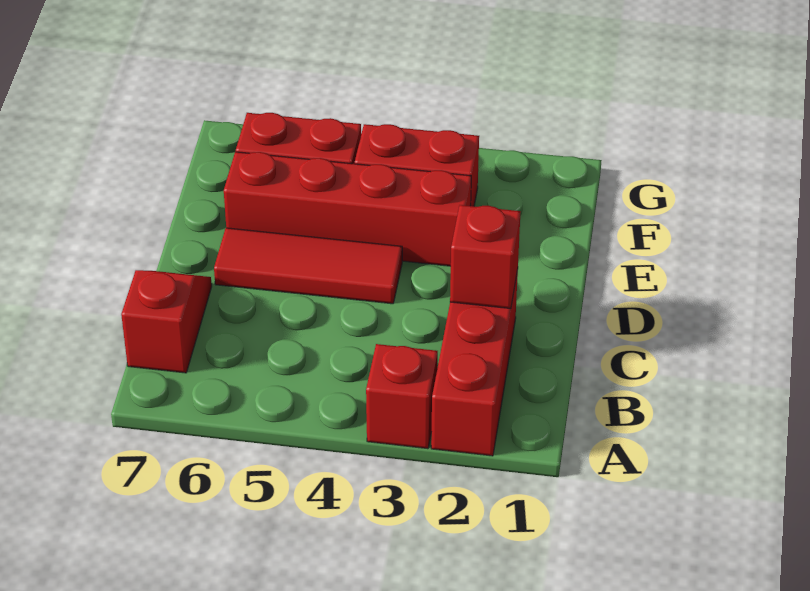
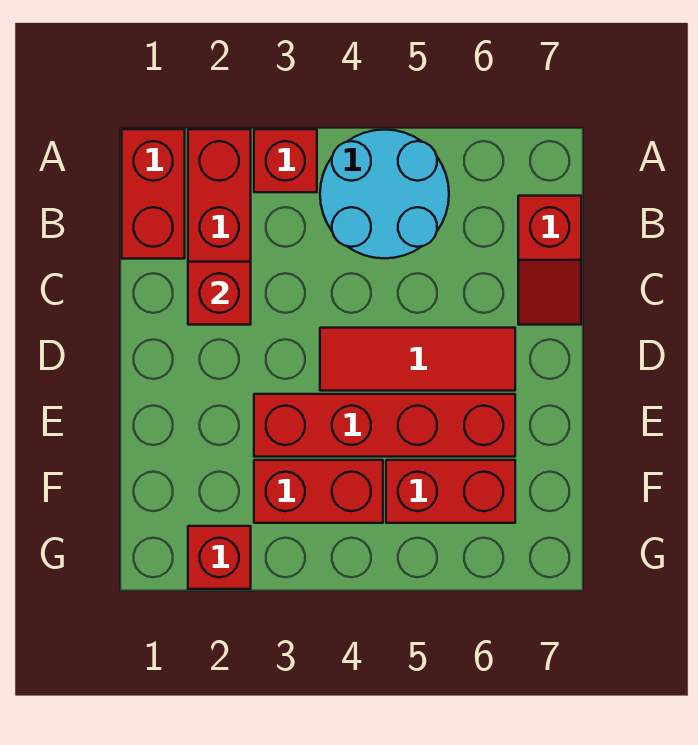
none -> red 1x2 brick [122,129,185,259]
none -> cyan 2x2 round brick [320,130,449,258]
none -> red 1x1 brick [188,526,251,589]

